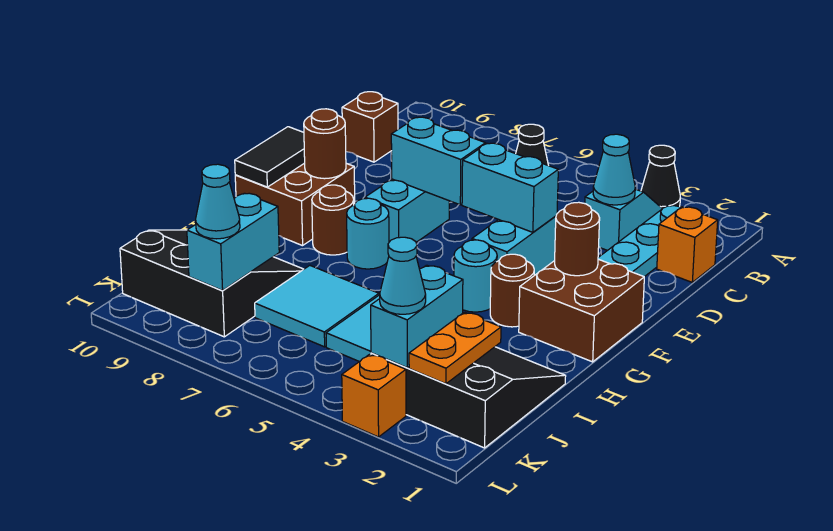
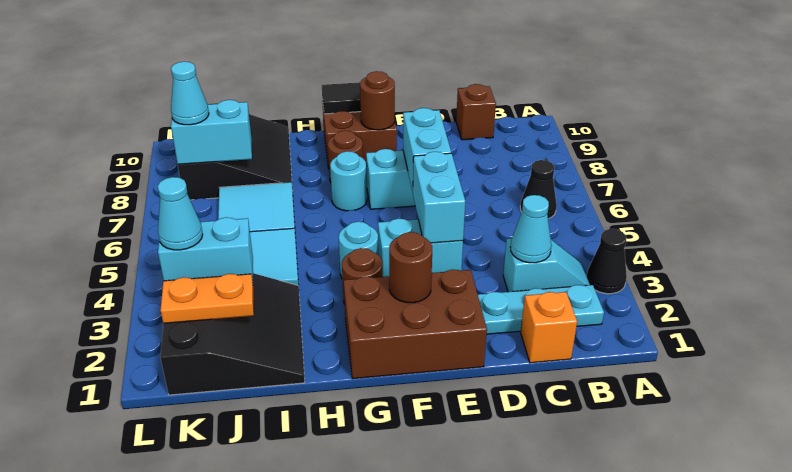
brown 2x2 brick [519,259,644,362] -> brown 2x3 brick [344,269,487,379]
orange 1x1 brick [342,354,406,437] -> none

